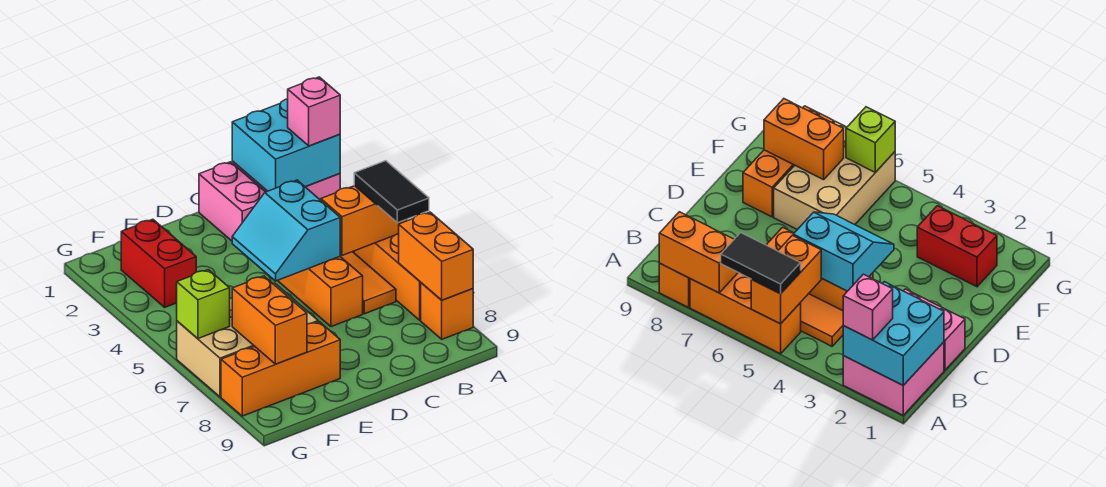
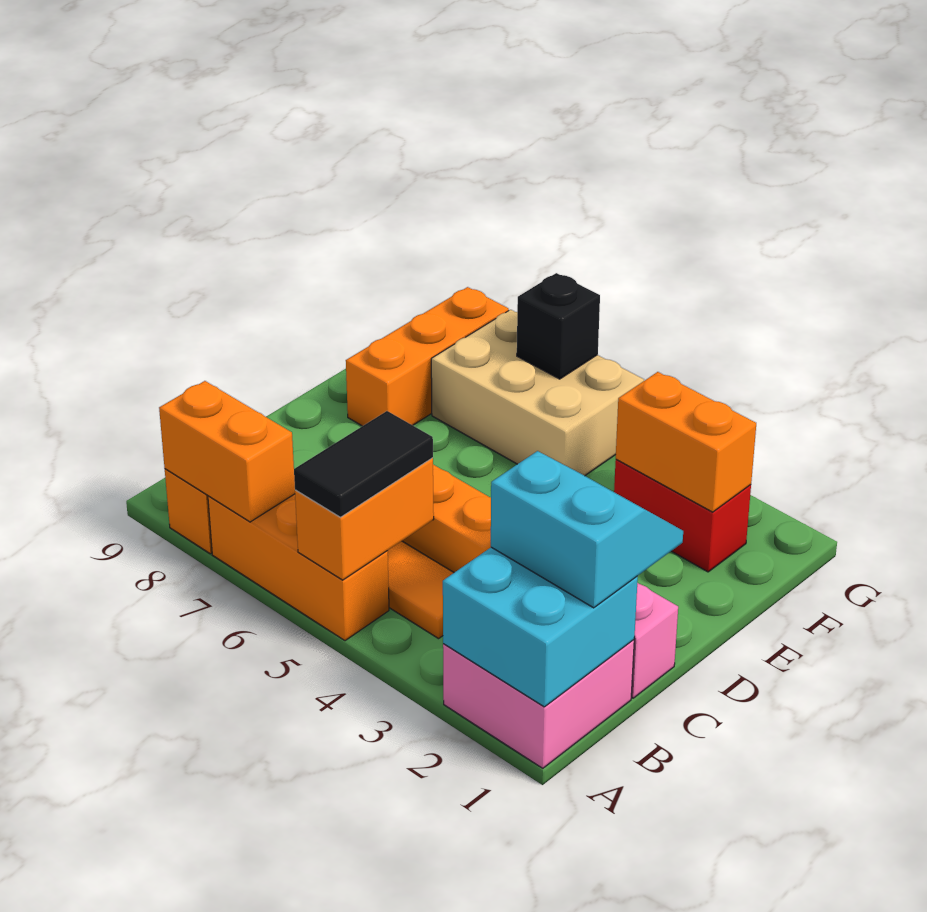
pink 1x1 brick [288,77,340,146] -> none
black 1x2 tile [354,161,429,223] -> black 1x2 tile turned to [294,411,433,517]
cyan 2x2 slope [232,180,340,281] -> cyan 2x2 slope moved to [491,451,683,608]
tan 2x3 brick [177,283,318,397] -> tan 2x3 brick turned to [431,310,644,476]
orange 1x2 brick [232,276,307,364] -> orange 1x2 brick moved to [616,372,756,512]
lime 1x1 brick [177,270,230,338] -> black 1x1 brick [517,273,600,379]

